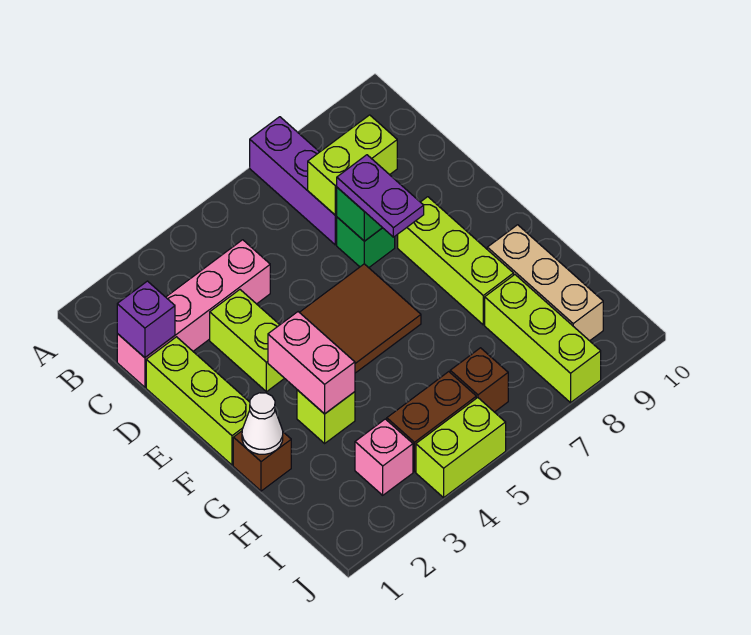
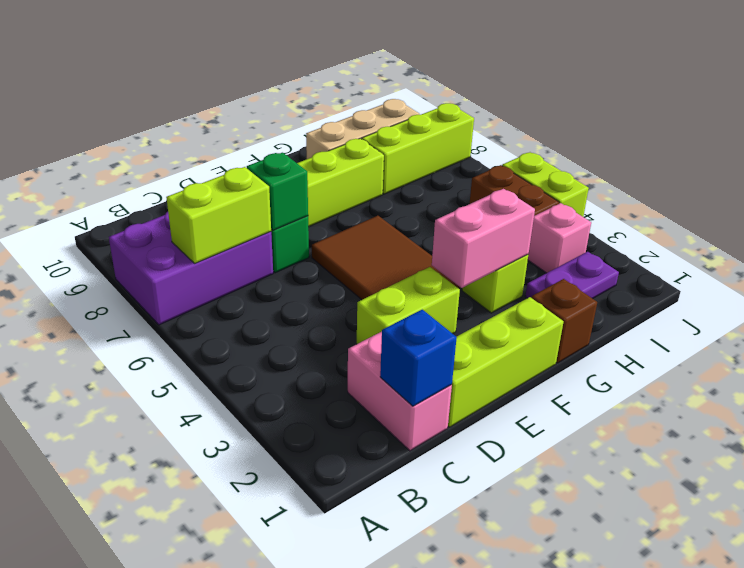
purple 1x3 brick [250,117,337,245] -> purple 2x3 brick [109,212,273,325]
pink 1x4 brick [117,240,270,387] -> pink 1x2 brick [348,332,452,451]
purple 1x1 brick [117,281,175,357] -> blue 1x1 brick [380,310,457,406]
lime 1x2 brick [308,115,397,215] -> lime 1x2 brick turned to [166,167,271,263]
purple 1x2 plate [337,155,424,237] -> purple 1x2 plate moved to [525,252,619,299]
white 1x1 cone [242,393,283,454] -> none
brown 1x1 brick [450,348,508,412] -> none

